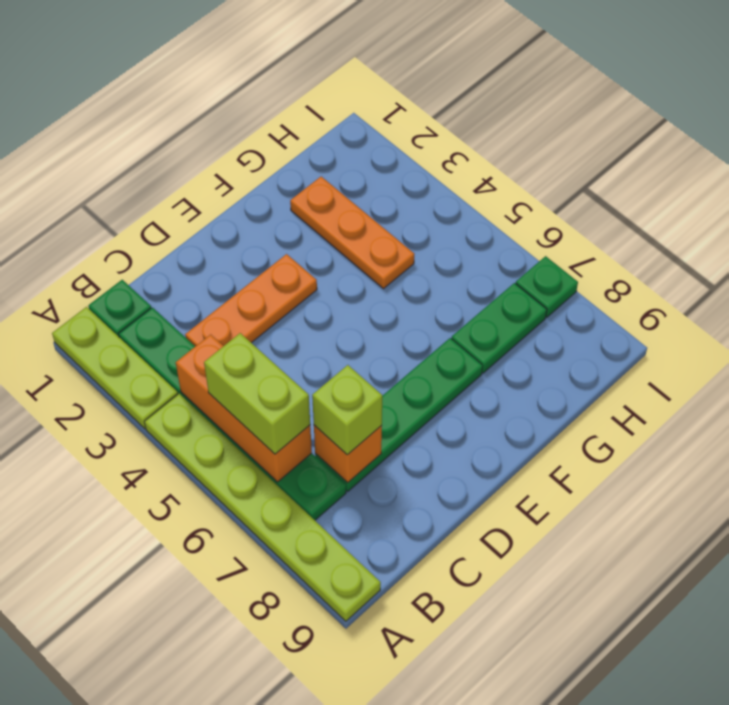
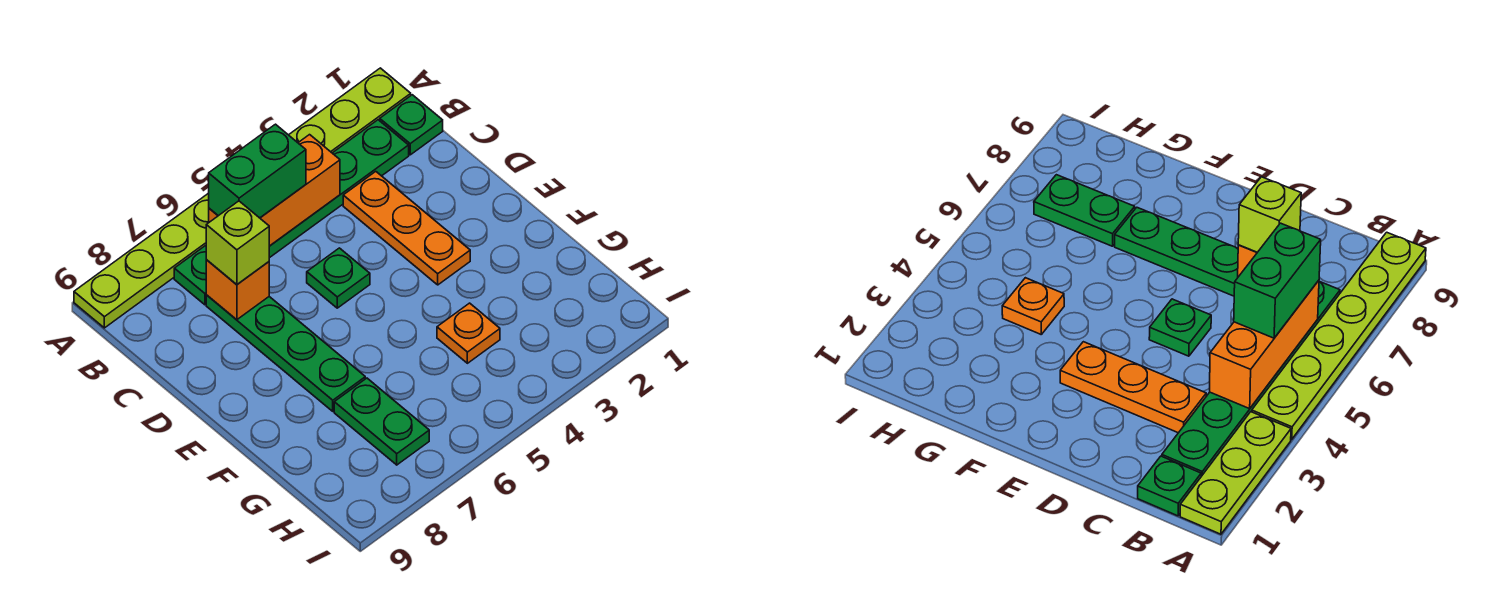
lime 1x2 brick [204,333,310,454] -> green 1x2 brick [209,124,306,218]
orange 1x3 plate [290,177,414,289] -> orange 1x1 plate [437,303,500,363]
green 1x1 plate [516,256,578,317] -> green 1x1 plate moved to [307,248,370,308]

